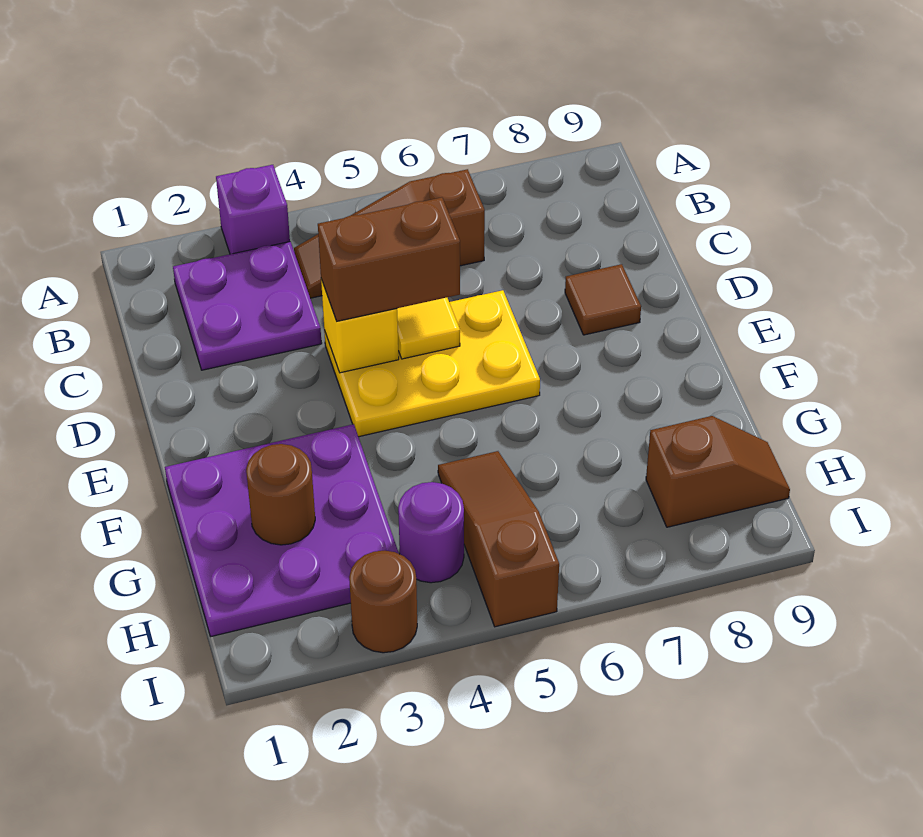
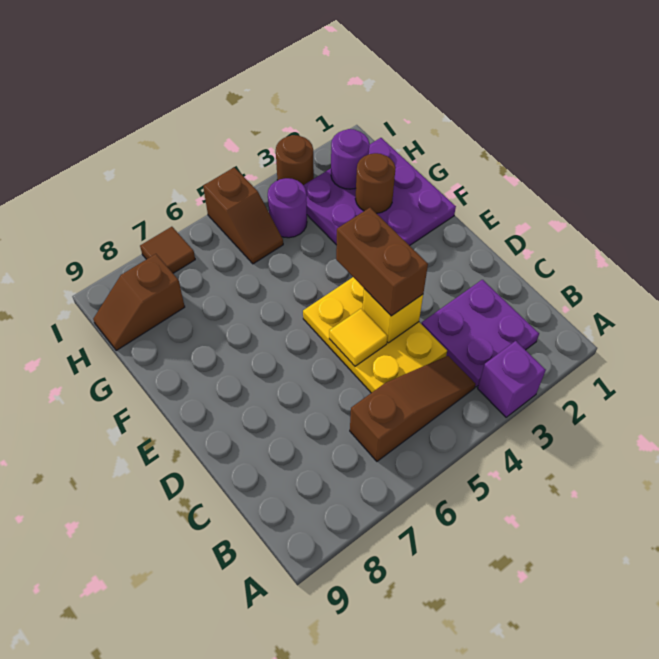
yellow 2x3 plate [324,290,540,437] -> yellow 2x3 plate turned to [303,277,447,393]
brown 1x2 brick [318,197,460,321] -> brown 1x2 brick turned to [336,208,428,316]
brown 1x1 tile [565,264,641,335] -> brown 1x1 tile moved to [140,227,195,273]
brown 1x3 slope [438,451,559,627] -> brown 1x2 slope [203,167,283,264]
none -> purple 1x1 round brick [331,129,369,189]

